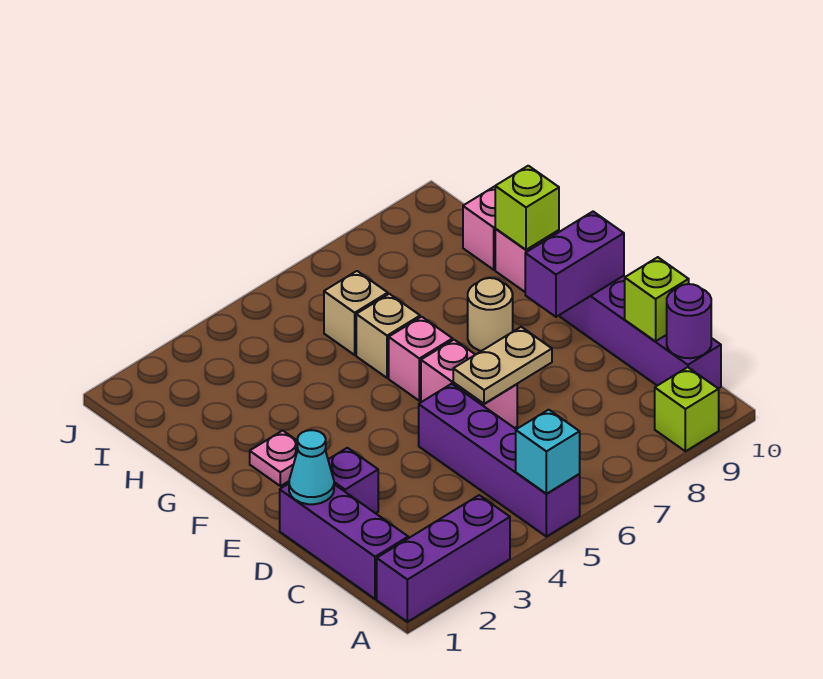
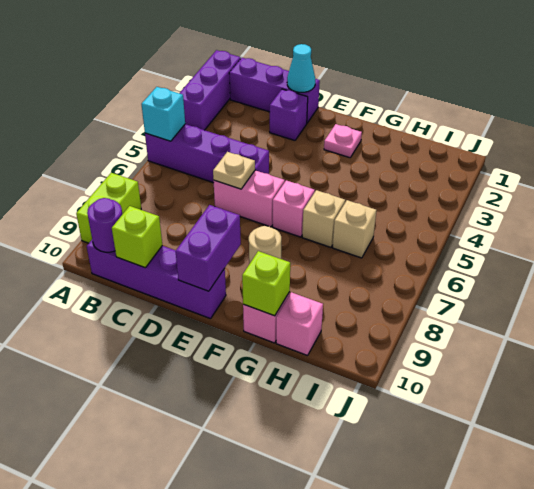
lime 1x1 brick [655,367,719,451] -> lime 1x2 brick [76,173,141,243]
tan 1x2 plate [453,327,552,404] -> tan 1x1 plate [213,152,255,189]

